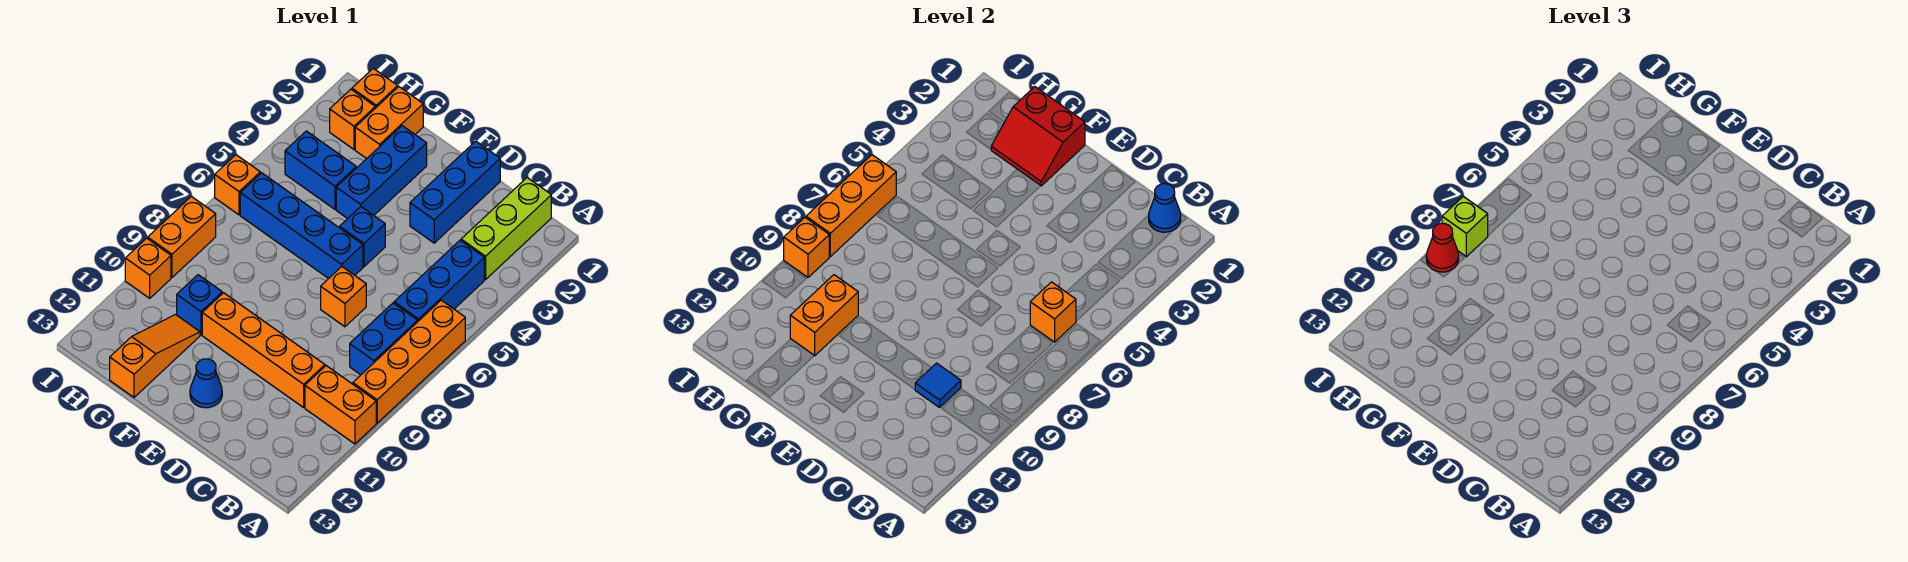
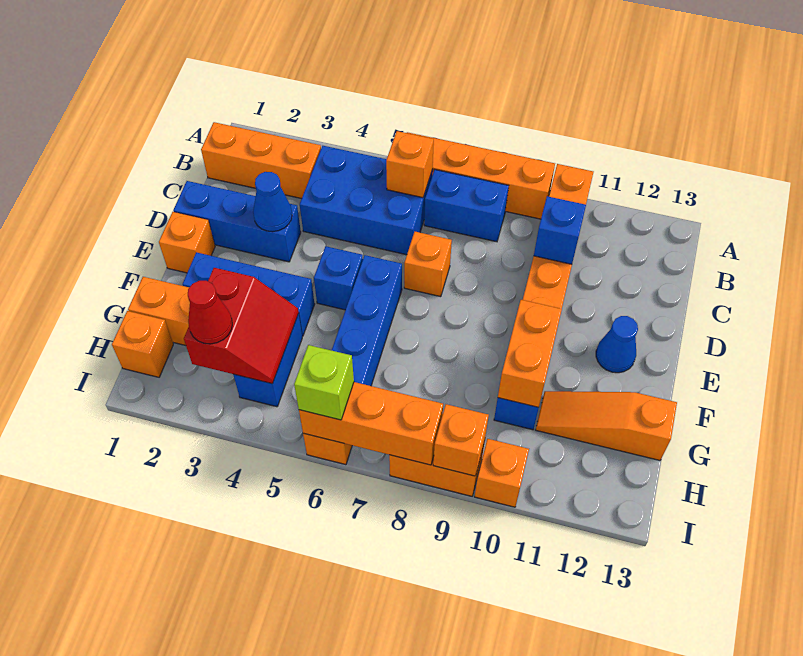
lime 1x3 brick [461,178,551,279] -> orange 1x3 brick [201,122,321,199]
blue 1x1 cone [1149,184,1181,232] -> blue 1x1 cone moved to [253,172,292,232]
blue 1x3 brick [394,240,484,321] -> blue 2x3 brick [300,146,433,255]
blue 1x1 tile [915,363,961,407] -> blue 1x1 brick [534,196,586,264]
red 2x2 slope [991,87,1085,186] -> red 2x2 slope moved to [184,268,299,384]
orange 1x2 brick [790,275,858,356] -> orange 1x2 brick turned to [498,300,562,407]
orange 1x1 brick [330,89,375,149] -> orange 1x1 brick moved to [159,212,215,273]
lime 1x1 brick [1442,196,1488,257] -> lime 1x1 brick moved to [294,345,354,420]
red 1x1 cone [1426,223,1459,272] -> red 1x1 cone moved to [188,281,232,344]

